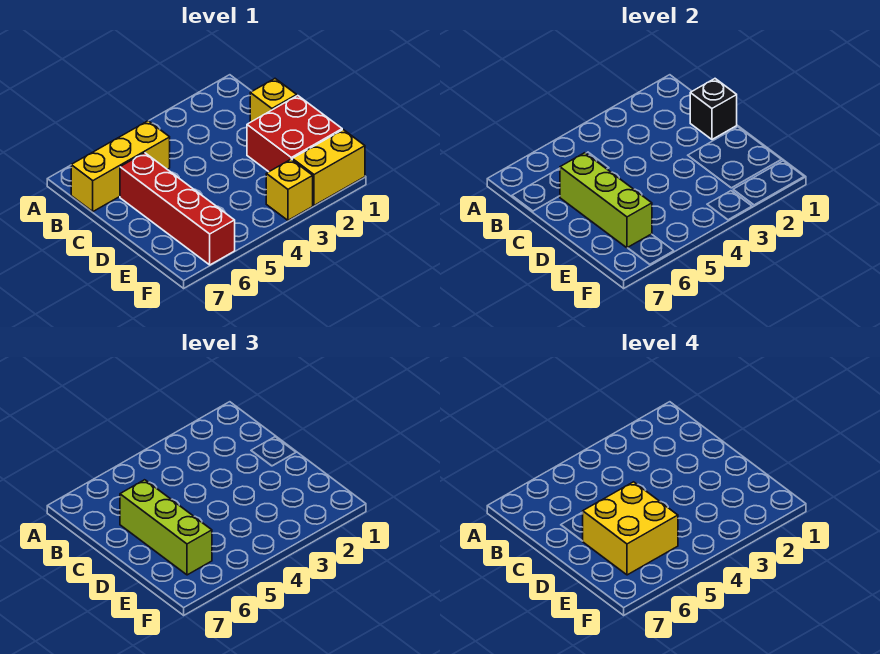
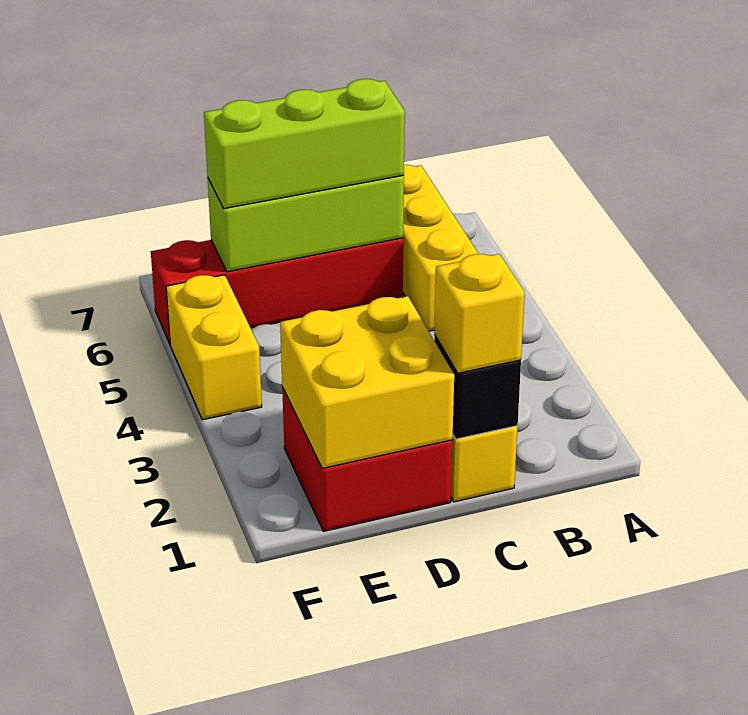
yellow 2x2 brick [583,482,678,575] -> yellow 2x2 brick moved to [280,296,454,468]
yellow 1x2 brick [292,130,365,205] -> yellow 1x2 brick moved to [166,275,262,420]
yellow 1x1 brick [266,159,313,220] -> yellow 1x1 brick moved to [434,254,525,373]

